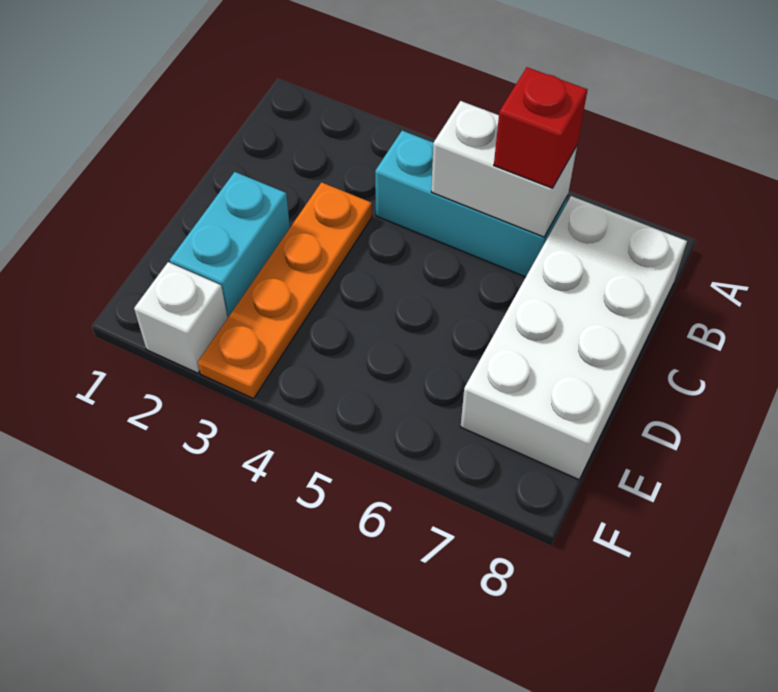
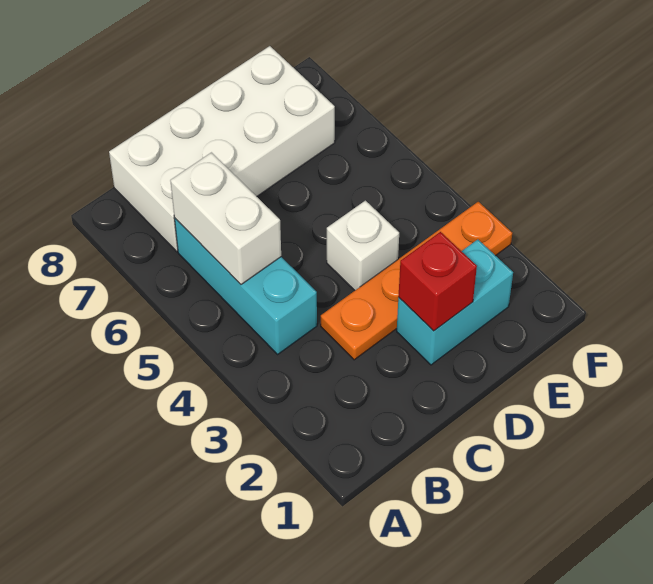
red 1x1 brick [494,67,588,188] -> red 1x1 brick moved to [398,232,477,331]
white 1x1 brick [134,262,228,373] -> white 1x1 brick moved to [327,201,399,290]

